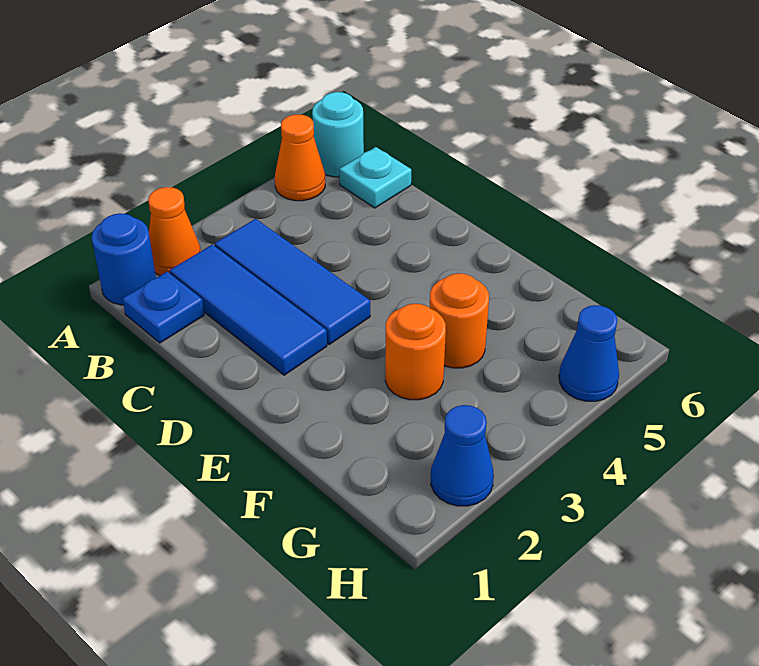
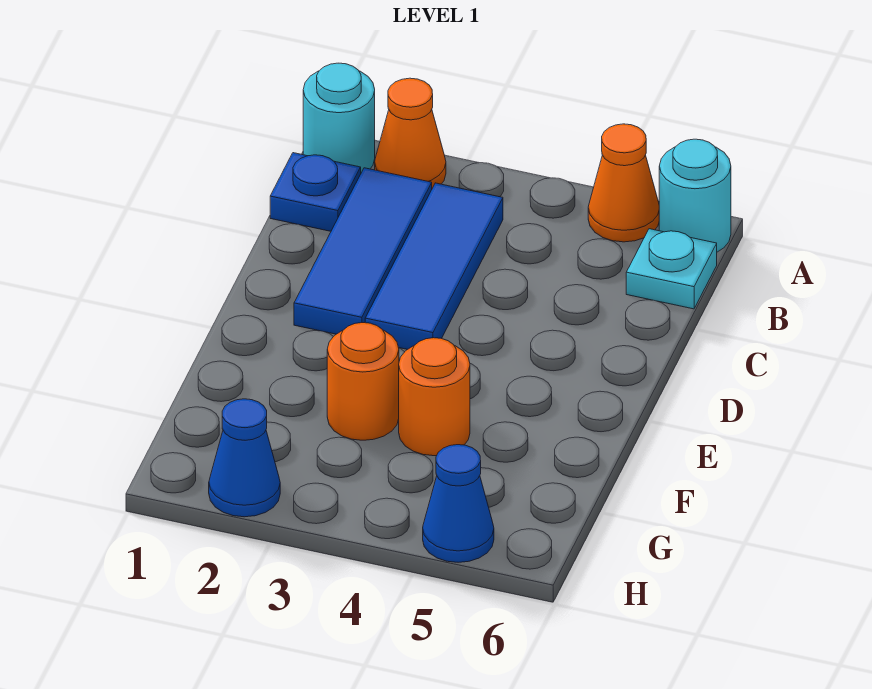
blue 1x1 round brick [91,213,156,305] -> cyan 1x1 round brick [303,63,375,173]

